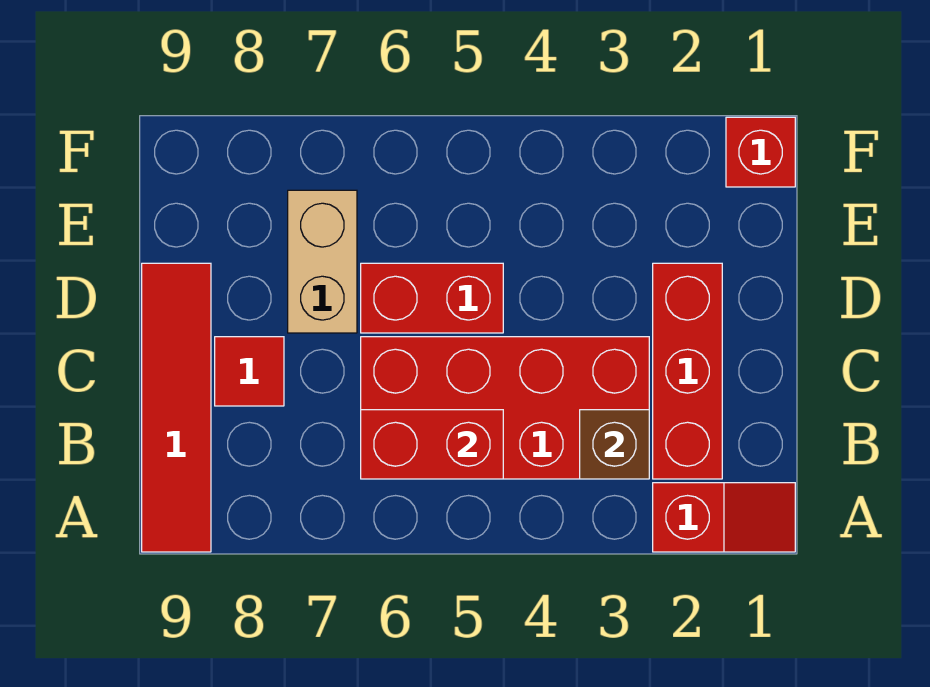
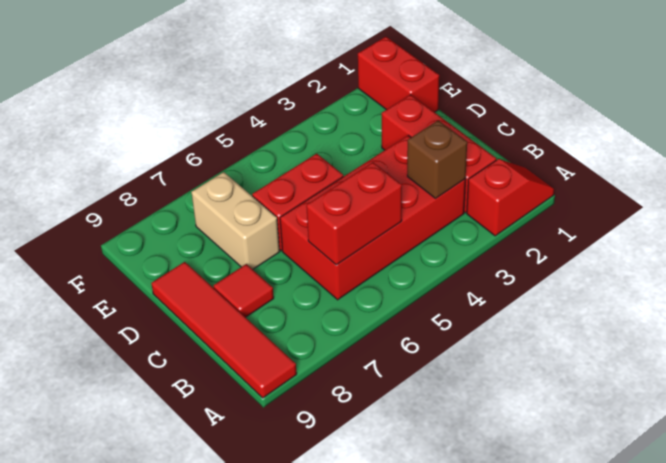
red 1x1 brick [726,117,795,187] -> red 1x2 brick [358,37,439,112]

